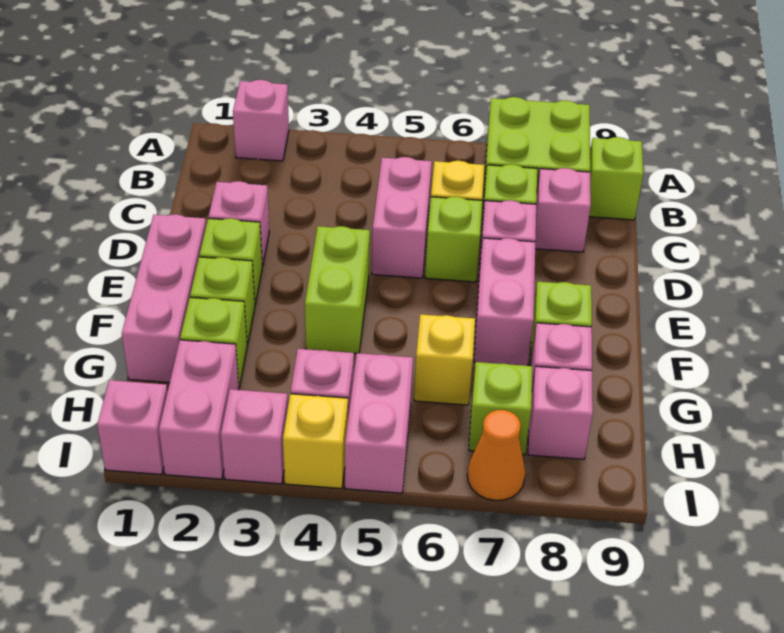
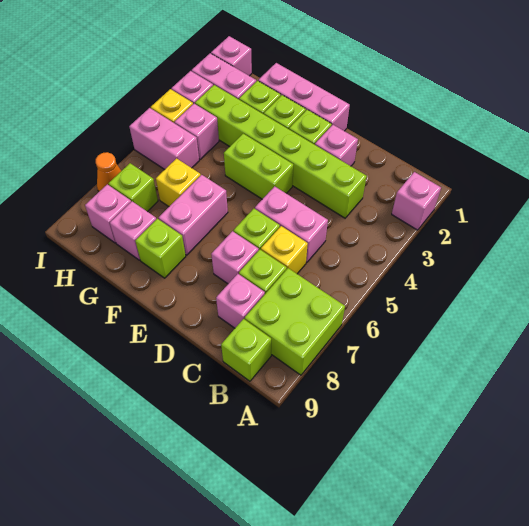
none -> lime 1x6 brick [195,85,367,218]
pink 1x2 brick [474,238,535,366] -> pink 1x2 brick turned to [159,175,228,255]

